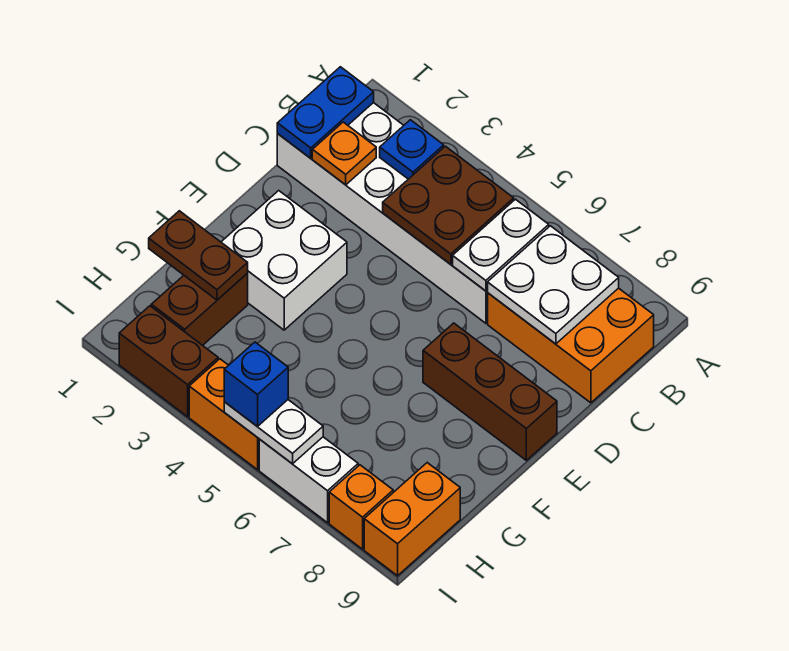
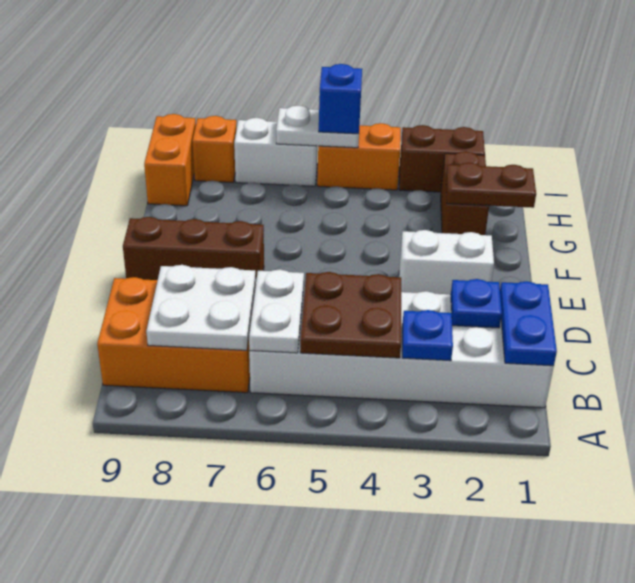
orange 1x1 plate [312,122,376,185] -> blue 1x1 plate [451,279,502,328]
white 2x2 brick [221,191,347,330] -> white 1x2 brick [399,230,494,294]

